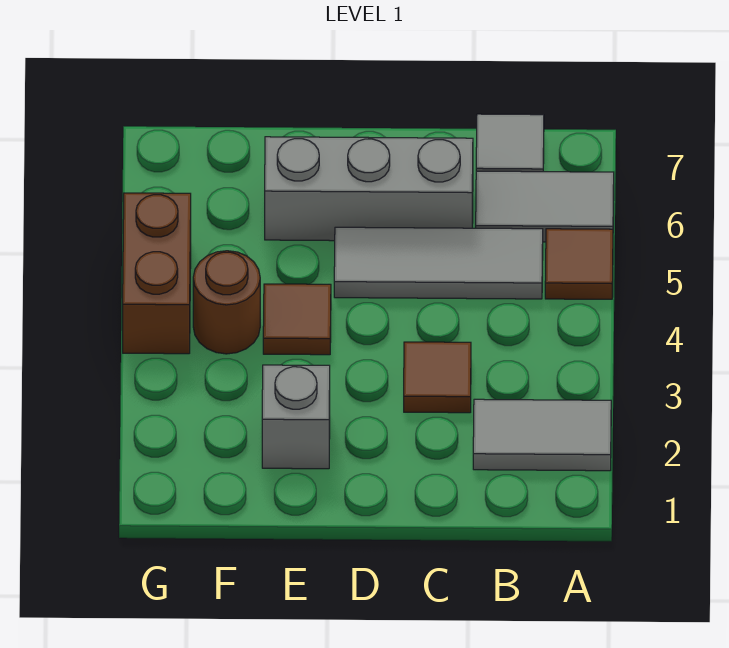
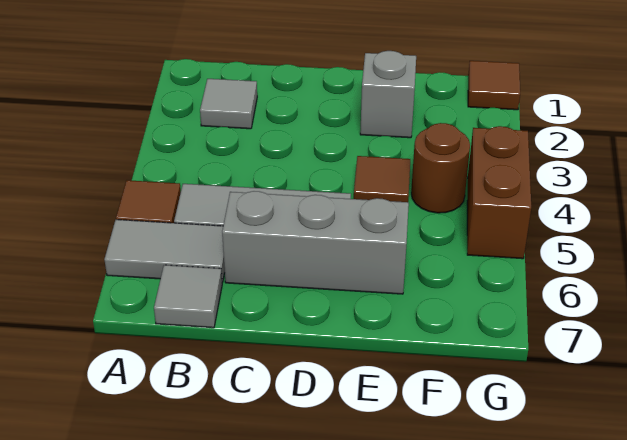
grey 1x2 tile [473,399,611,471] -> grey 1x1 tile [200,79,257,129]
brown 1x1 tile [404,342,471,413] -> brown 1x1 tile moved to [468,61,520,110]

